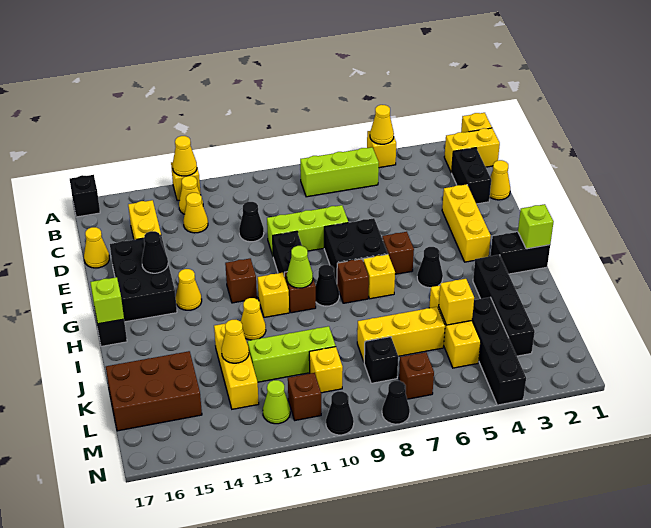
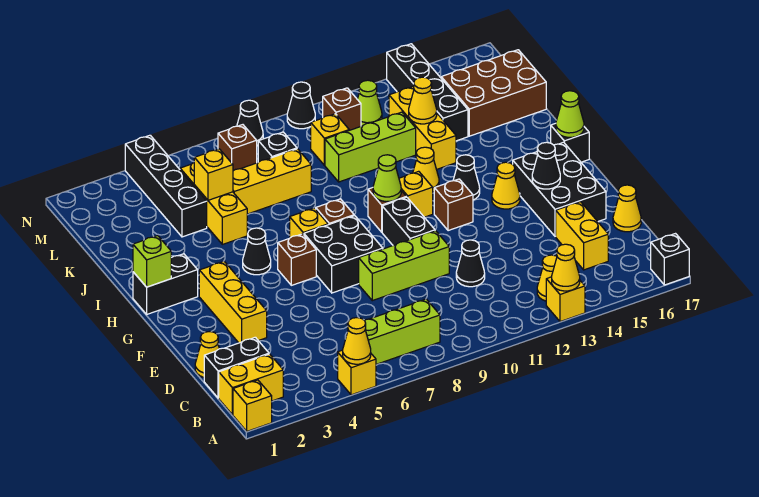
black 1x2 brick [452,148,491,204] -> black 1x2 brick turned to [204,337,269,398]
yellow 1x1 cone [183,193,208,233] -> none
black 1x1 cone [316,265,339,306] -> black 1x1 cone moved to [453,155,480,200]
lime 1x1 brick [90,277,124,324] -> lime 1x1 cone [556,91,584,137]
black 1x4 brick [473,255,535,356] -> black 1x4 brick moved to [387,44,468,141]

